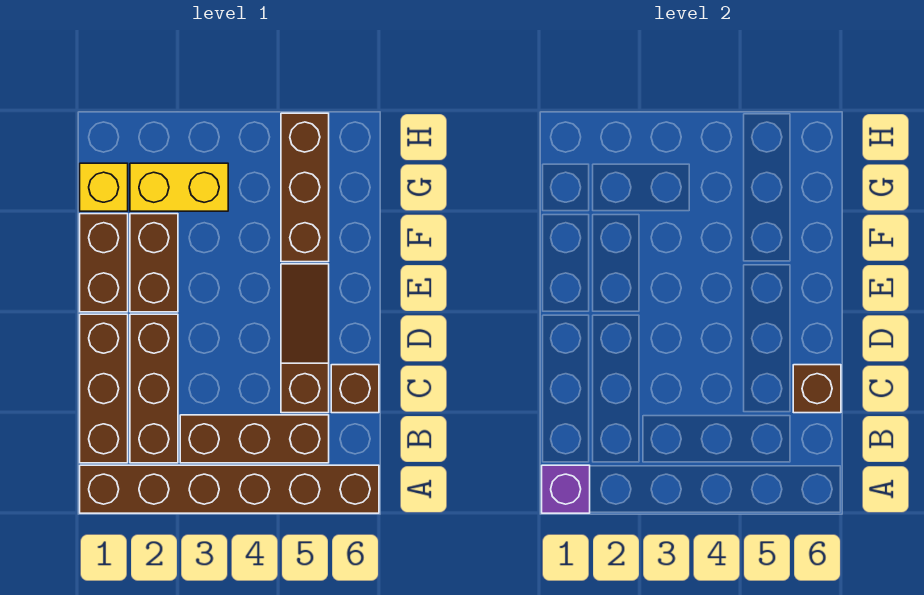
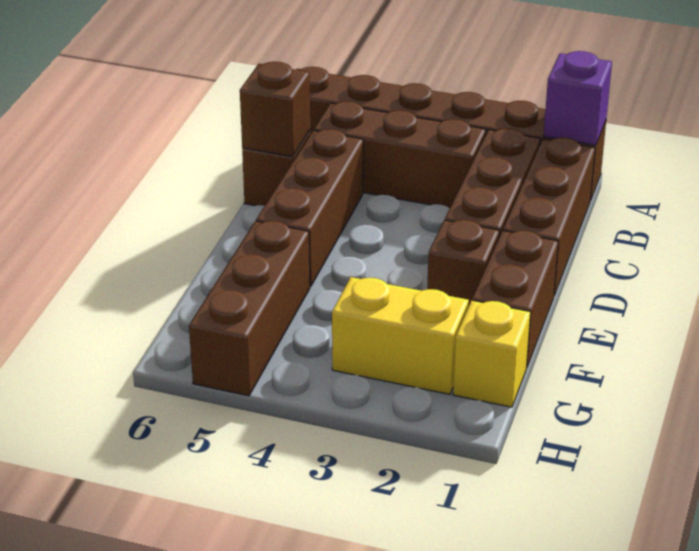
brown 1x3 slope [281,264,329,413] -> brown 1x3 brick [256,129,363,287]
brown 1x2 brick [130,214,178,312] -> brown 1x1 brick [427,220,499,307]

